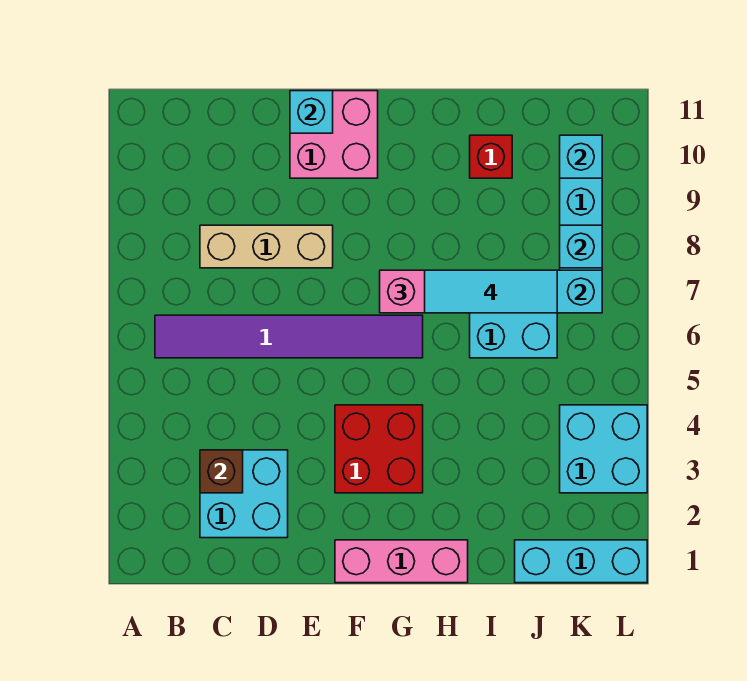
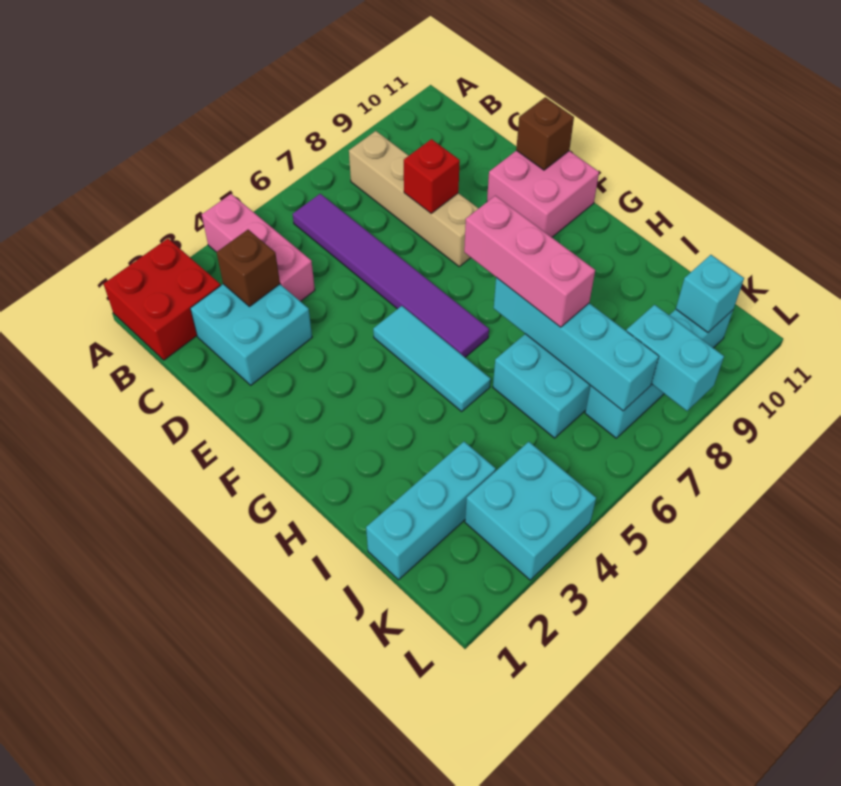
tan 1x3 brick [200,225,333,268] -> tan 1x4 brick [349,131,479,266]
cyan 1x1 brick [290,91,333,133] -> brown 1x1 brick [516,97,574,170]
pink 1x3 brick [335,540,468,583] -> pink 1x3 brick moved to [202,194,315,301]
red 2x2 brick [335,405,423,493] -> red 2x2 brick moved to [104,239,221,360]
cyan 1x3 tile [425,270,557,313] -> cyan 1x3 tile moved to [373,306,491,411]
red 1x1 brick [470,135,512,178] -> red 1x1 brick moved to [404,139,460,213]
cyan 1x3 brick [515,540,647,583] -> cyan 1x3 brick turned to [366,442,496,580]
cyan 1x1 brick [560,225,602,268] -> cyan 1x2 brick [626,305,724,411]

